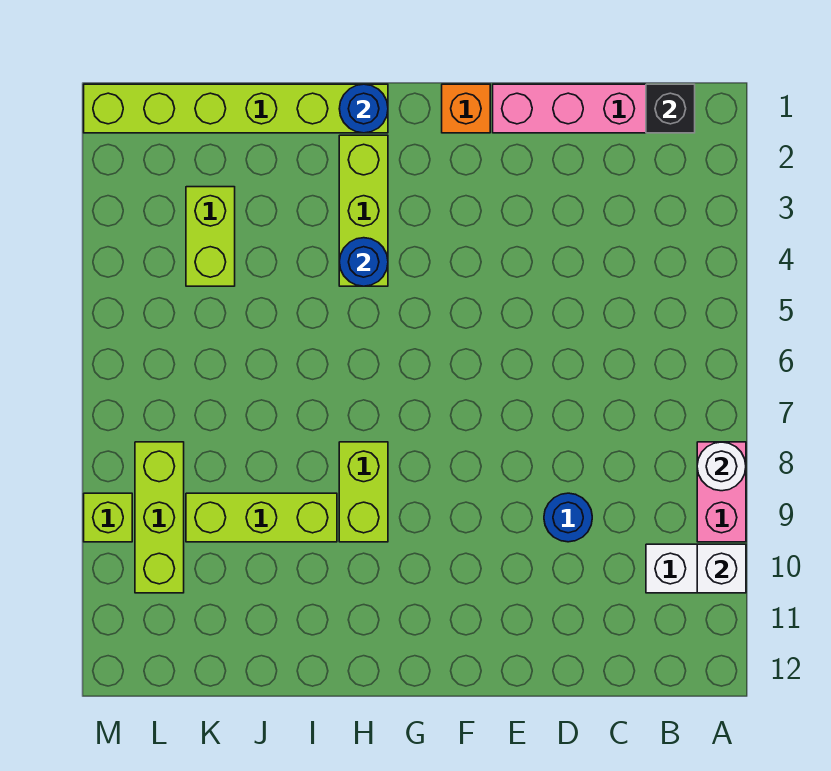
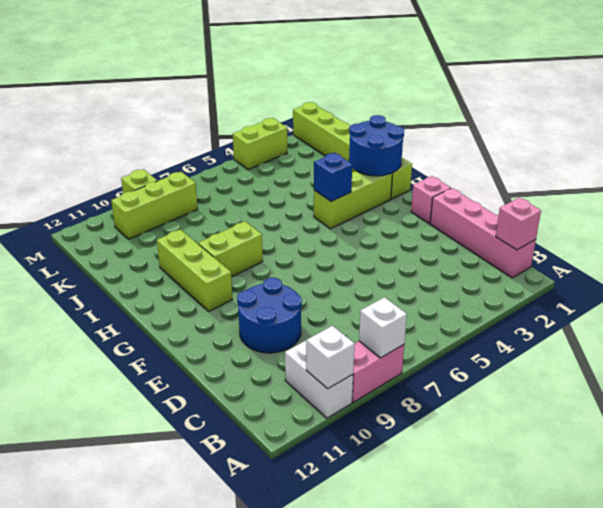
white 1x1 round brick [697,442,746,491] -> white 1x1 brick [359,297,407,358]
black 1x1 brick [646,84,695,133] -> pink 1x1 brick [496,198,541,250]
blue 1x1 round brick [544,493,592,542] -> blue 2x2 round brick [237,278,302,353]
orange 1x1 brick [442,84,490,133] -> pink 1x1 brick [411,176,451,223]
blue 1x1 round brick [339,84,388,133] -> blue 2x2 round brick [349,115,404,176]
blue 1x1 round brick [339,238,388,286] -> blue 1x1 brick [314,153,352,201]
lime 1x3 brick [186,493,337,542] -> lime 1x3 brick moved to [157,229,232,311]
lime 1x2 brick [186,187,235,286] -> lime 1x2 brick moved to [233,118,287,170]

